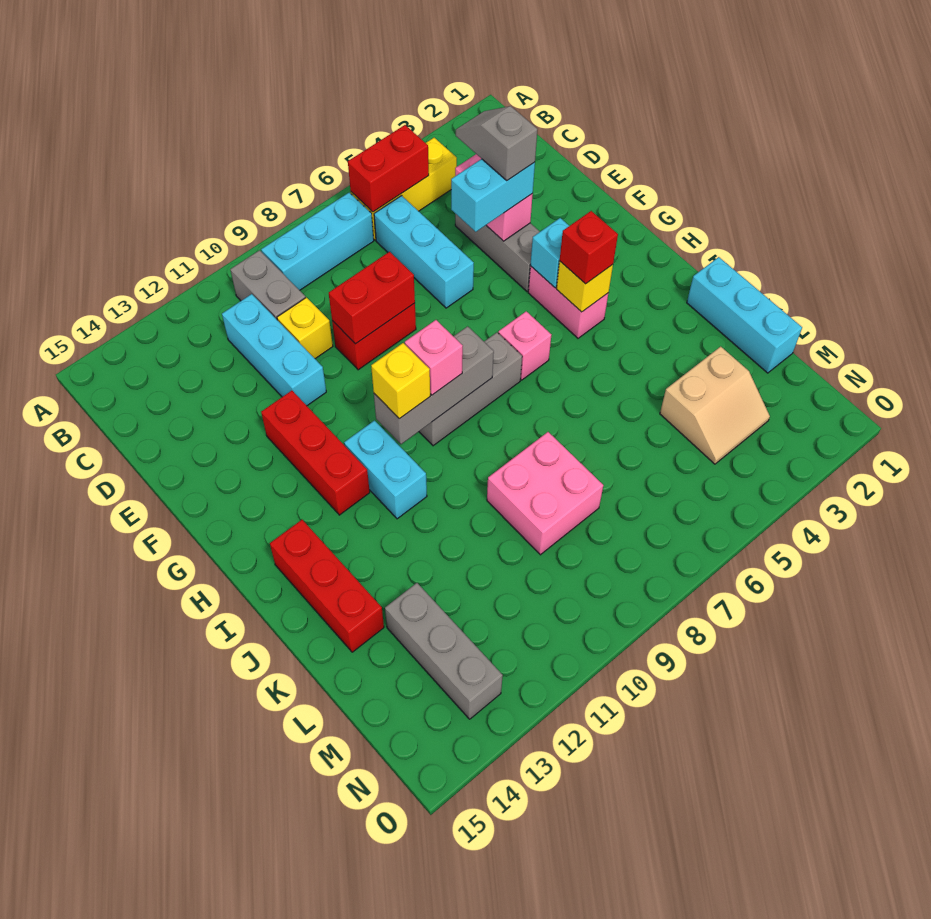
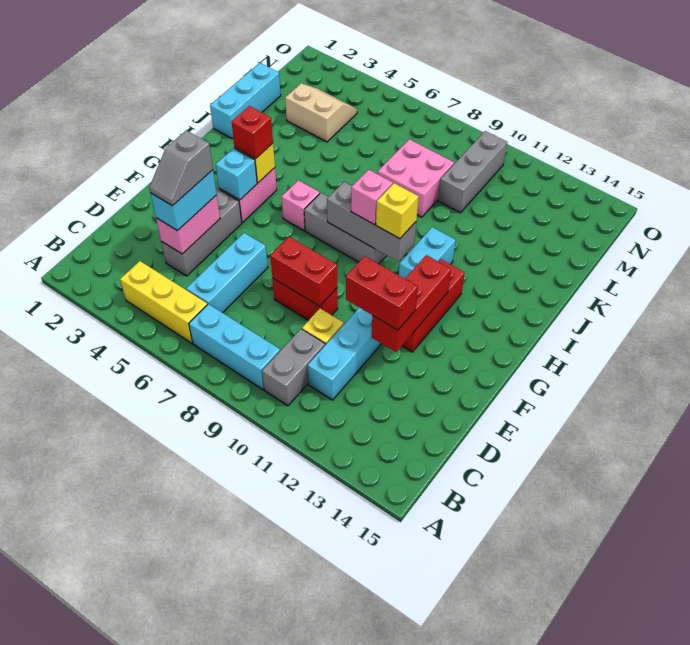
red 1x2 brick [348,125,429,212] -> red 1x2 brick moved to [346,256,418,330]
cyan 1x2 brick [451,159,535,232] -> cyan 1x2 brick turned to [150,170,217,231]
red 1x3 brick [270,520,384,652] -> red 1x3 brick moved to [372,255,451,352]
grey 1x3 brick [385,583,503,719] -> grey 1x3 brick moved to [438,131,507,213]

